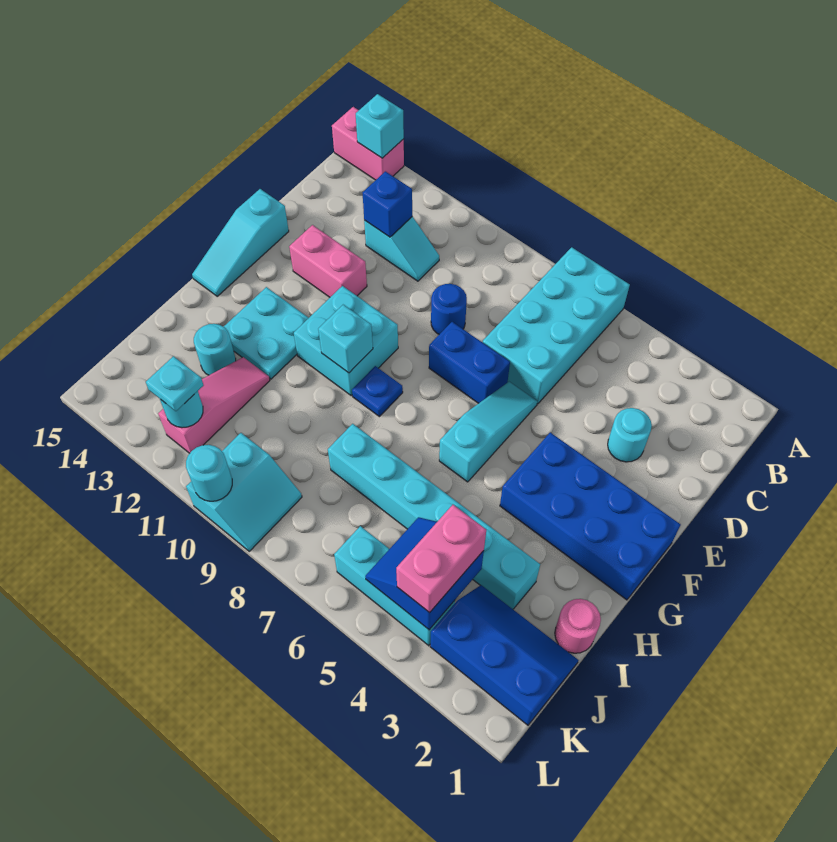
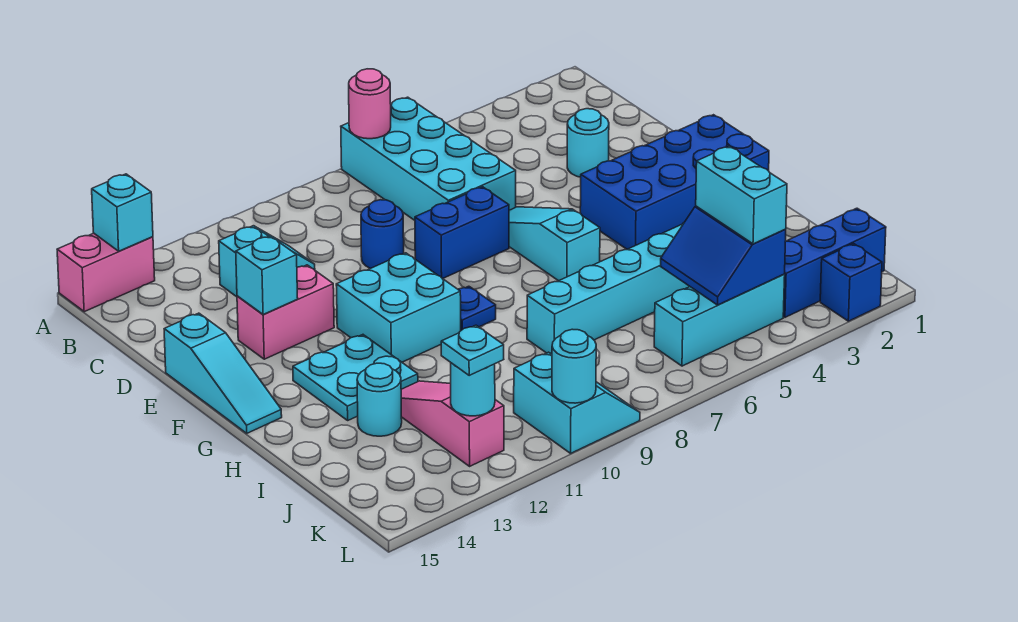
blue 1x1 brick [363,171,412,237] -> blue 1x1 brick moved to [820,244,882,321]
cyan 1x1 brick [318,305,373,373] -> cyan 1x1 brick moved to [236,236,298,315]
pink 1x1 round brick [555,599,601,653] -> pink 1x1 round brick moved to [349,69,391,139]
pink 1x2 brick [396,505,486,613] -> cyan 1x2 brick [696,146,787,244]

